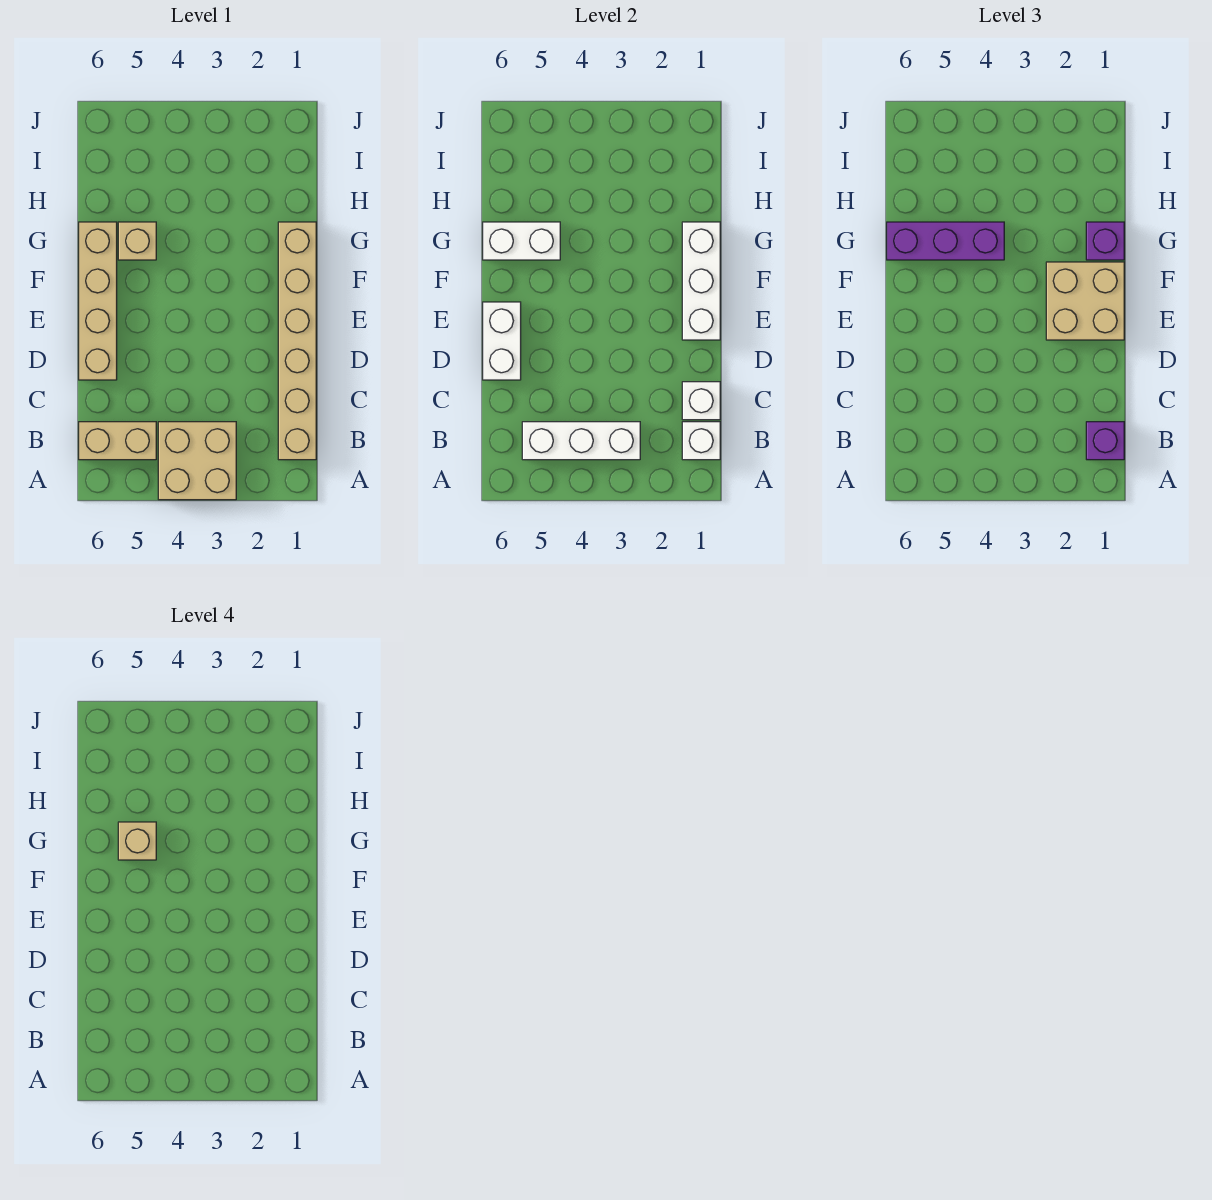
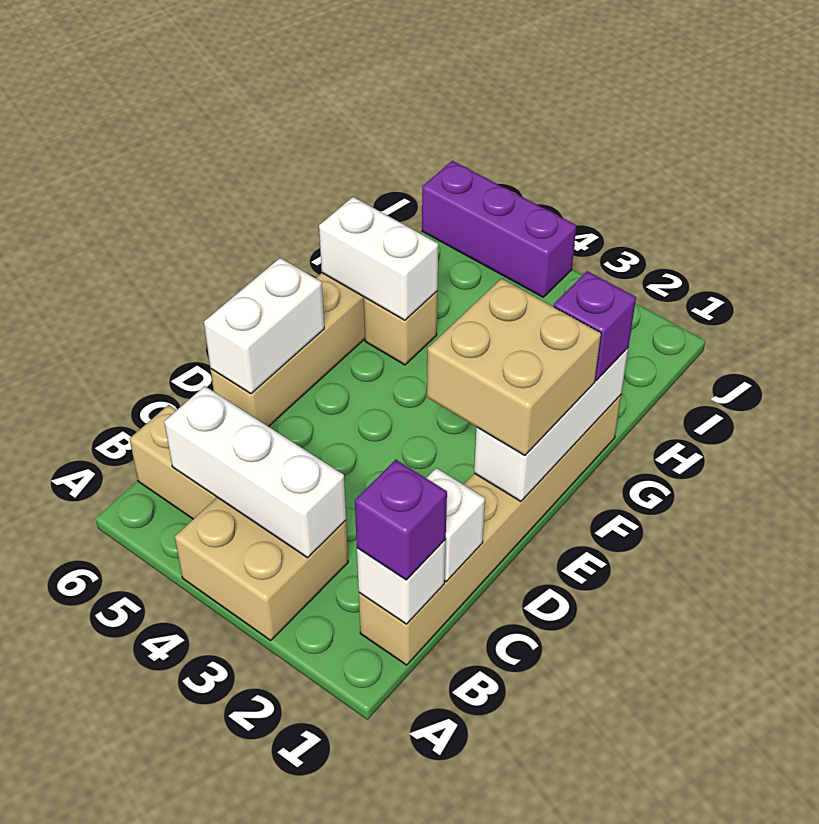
purple 1x3 brick [887,222,1004,260] -> purple 1x3 brick moved to [422,161,576,297]
tan 1x1 brick [118,822,156,860] -> none

